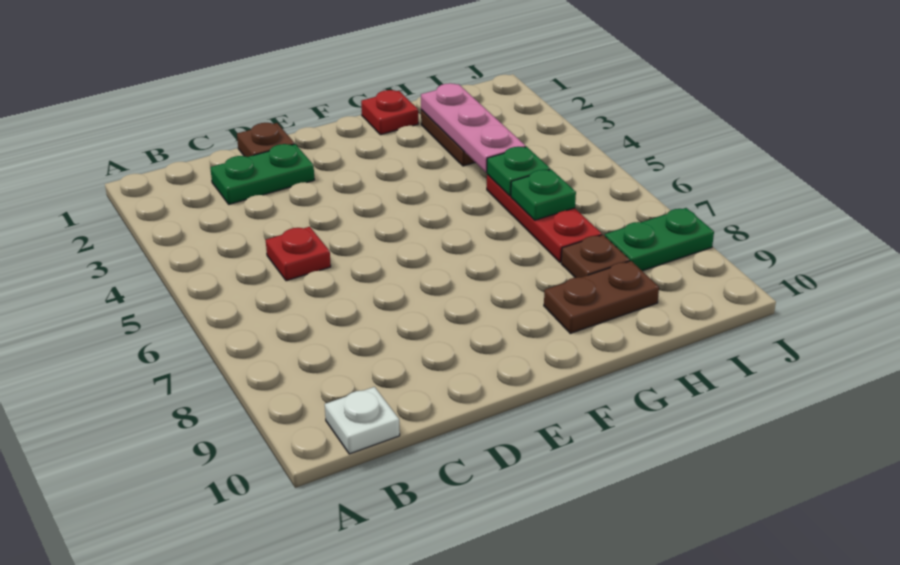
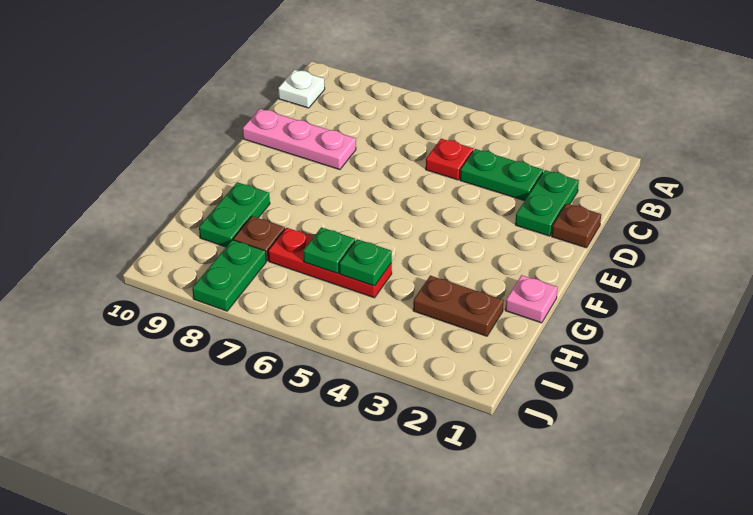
none -> green 1x2 plate [460,149,543,201]
red 1x1 plate [361,90,418,135] -> pink 1x1 plate [505,275,558,323]
brown 1x2 plate [544,261,659,333] -> green 1x2 plate [199,182,270,247]
pink 1x3 plate [421,83,526,173] -> pink 1x3 plate moved to [243,109,356,170]

